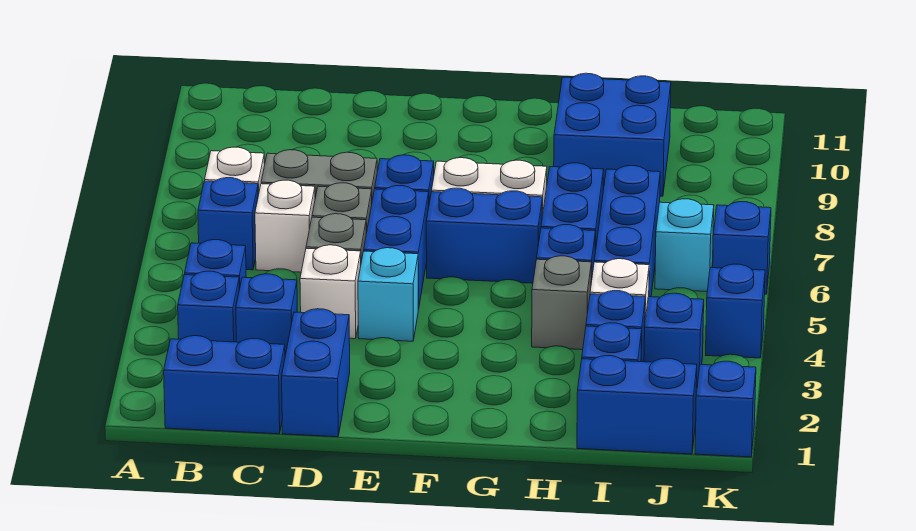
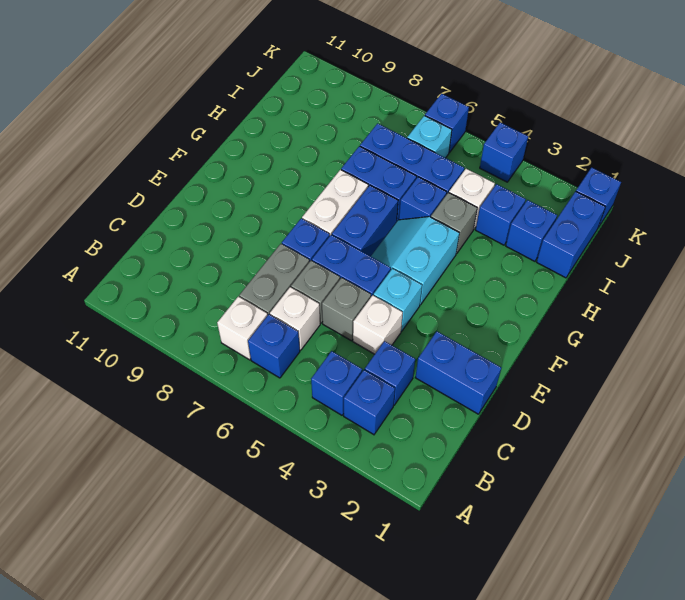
blue 1x2 brick [164,336,285,434] -> none
none -> cyan 2x2 slope [371,217,459,305]
blue 2x2 brick [554,73,671,196] -> none
blue 1x1 brick [644,293,704,388] -> none

